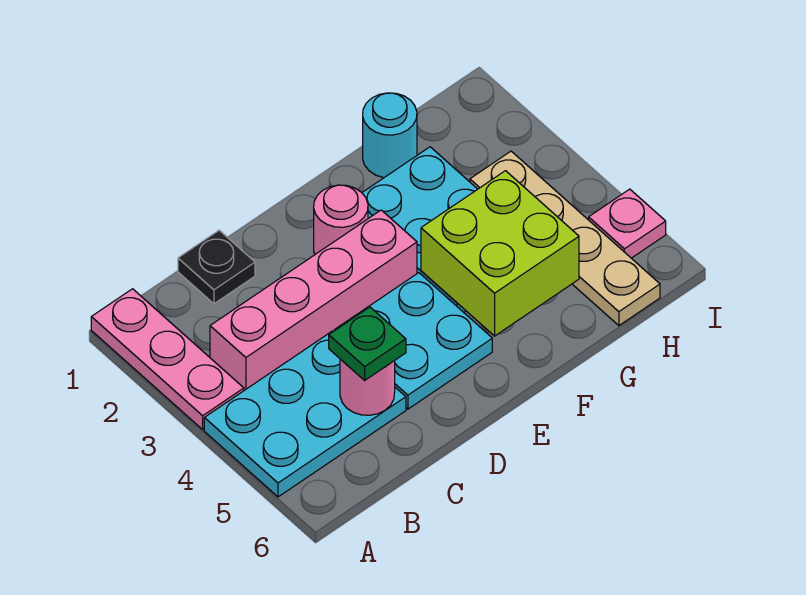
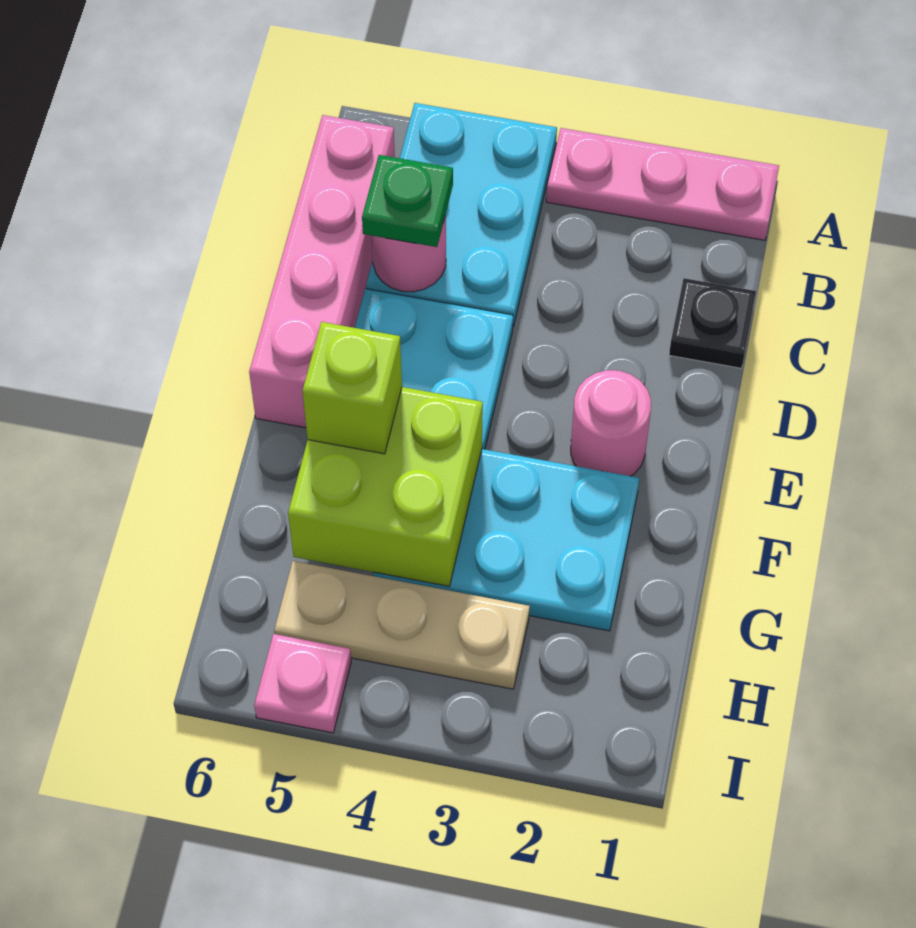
pink 1x4 brick [210,210,417,390] -> pink 1x4 brick moved to [249,115,395,428]
none -> lime 1x1 brick [303,322,402,454]
cyan 1x1 round brick [363,93,417,178] -> none
tan 1x4 plate [470,151,660,326] -> tan 1x3 plate [274,561,530,689]

